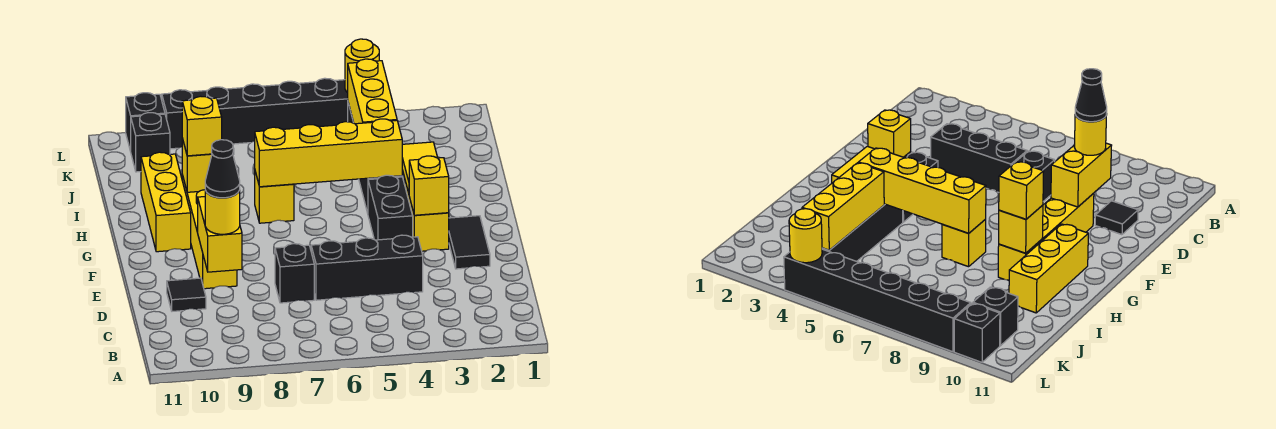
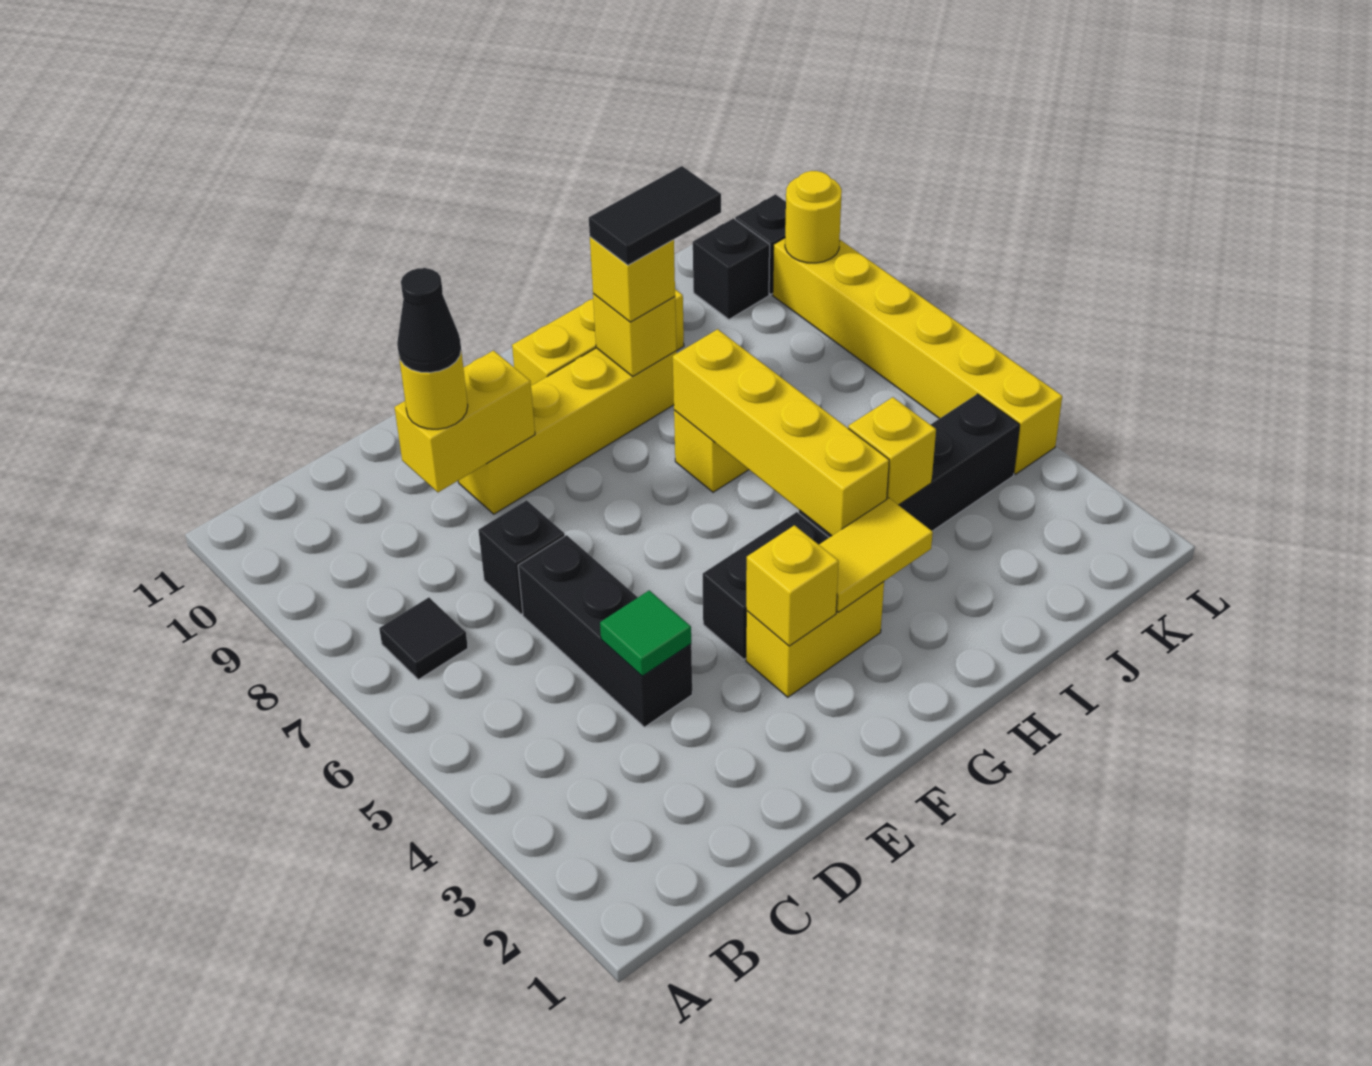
none -> green 1x1 tile [600,590,691,676]
black 1x1 tile [167,278,206,311] -> black 1x1 tile moved to [379,598,468,680]
black 1x2 tile [449,216,490,269] -> black 1x2 tile moved to [589,166,721,265]
yellow 1x3 brick [348,59,397,124] -> yellow 1x1 brick [848,397,936,505]
black 1x6 brick [162,78,348,149] -> yellow 1x6 brick [773,238,1062,474]
yellow 1x1 round brick [345,39,379,93] -> yellow 1x1 round brick moved to [785,171,842,263]

